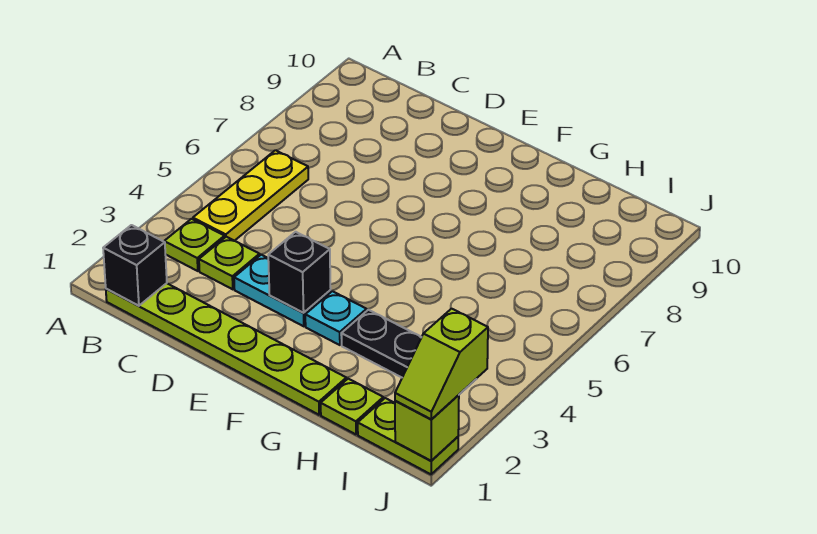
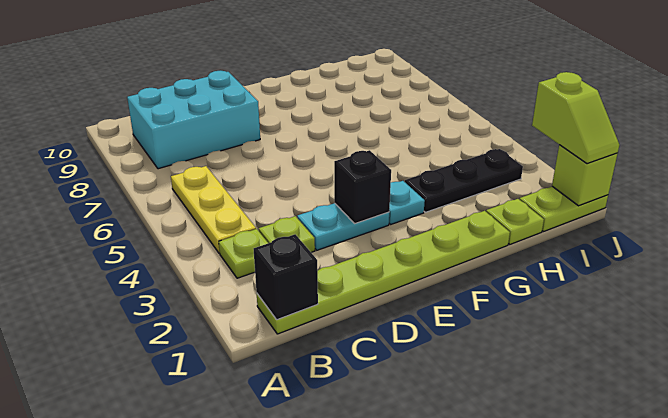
none -> cyan 2x3 brick [127,71,260,169]

